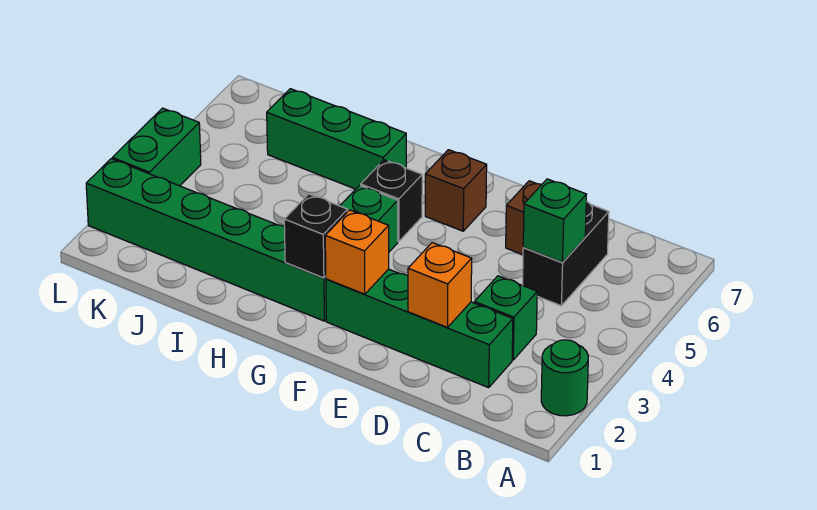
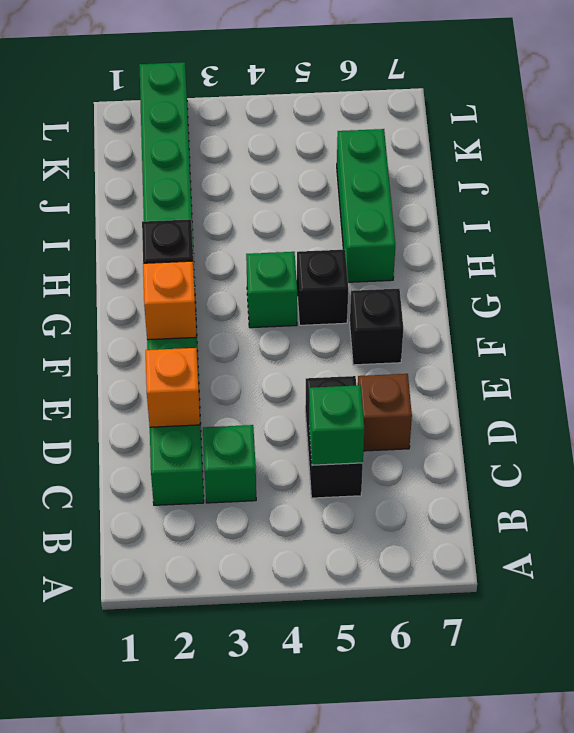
green 1x1 round brick [541,340,588,416] -> none
black 1x2 brick [523,201,609,306] -> black 1x2 brick turned to [305,376,363,498]
brown 1x1 brick [425,150,487,231] -> black 1x1 brick [350,289,403,365]
green 1x2 brick [112,108,201,186] -> none

